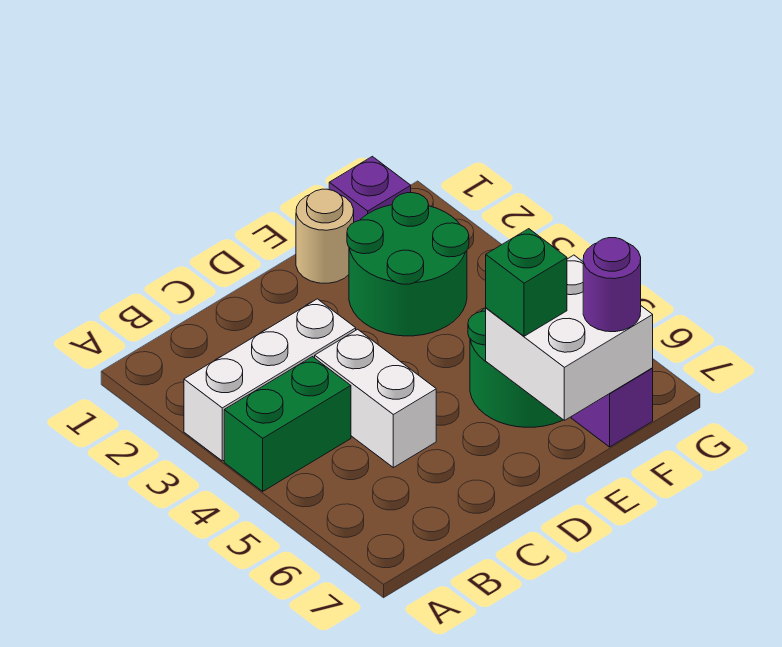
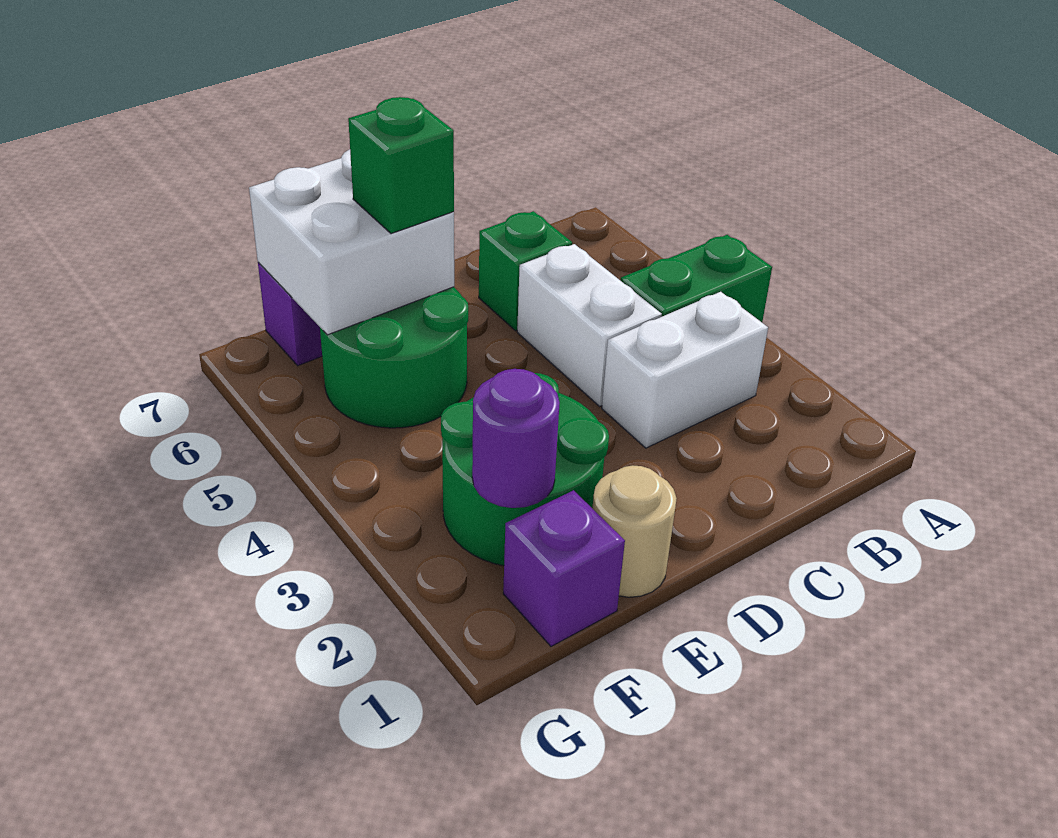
white 1x3 brick [184,299,356,461] -> white 1x2 brick [602,292,768,448]
none -> green 1x1 brick [479,211,572,331]
purple 1x1 round brick [583,238,641,332] -> purple 1x1 round brick moved to [472,369,560,508]

